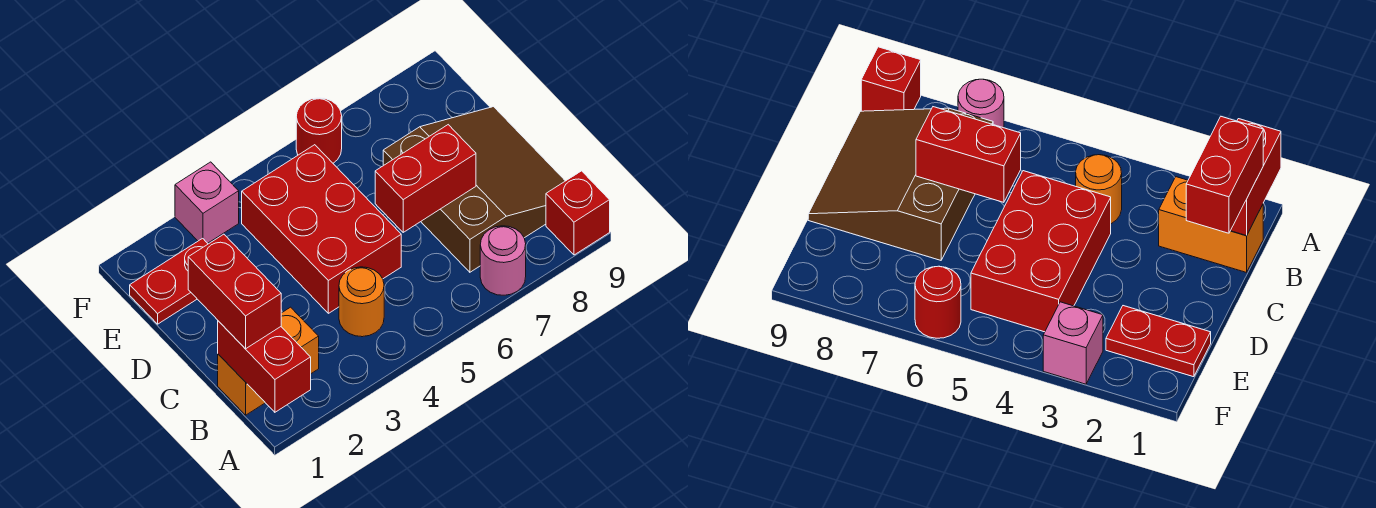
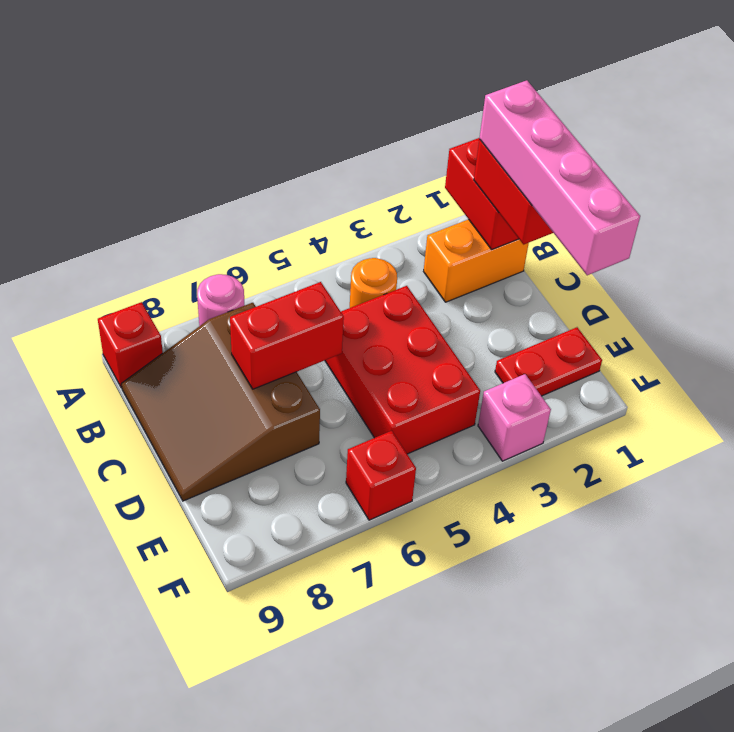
none -> pink 1x4 brick [479,80,640,275]
red 1x1 round brick [296,98,342,163] -> red 1x1 brick [346,431,416,520]

